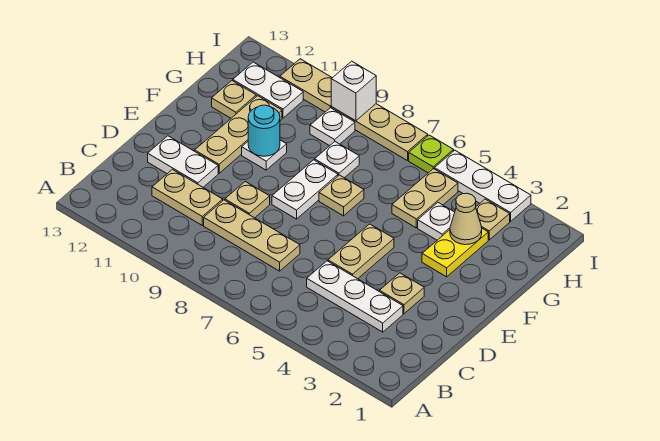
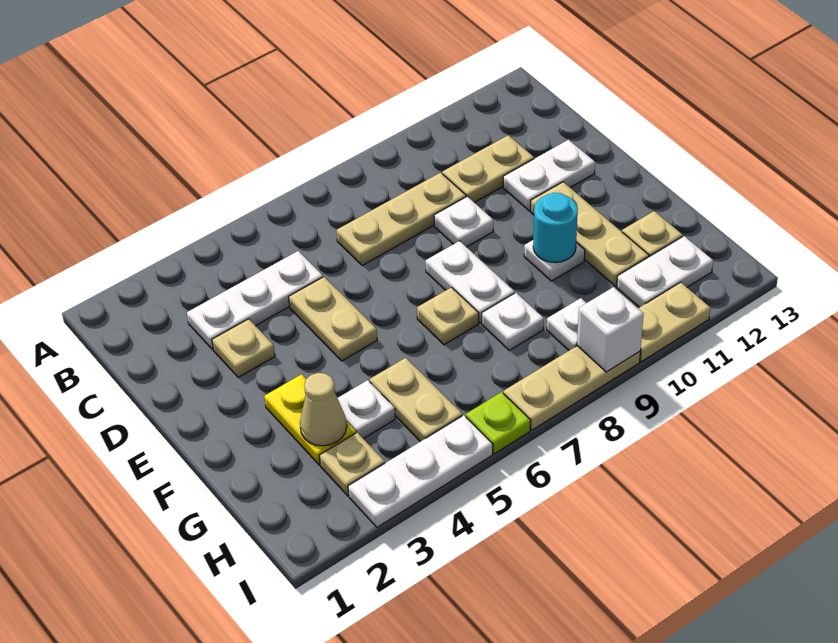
tan 1x1 plate [225,182,270,218] -> white 1x1 plate [434,196,493,247]

